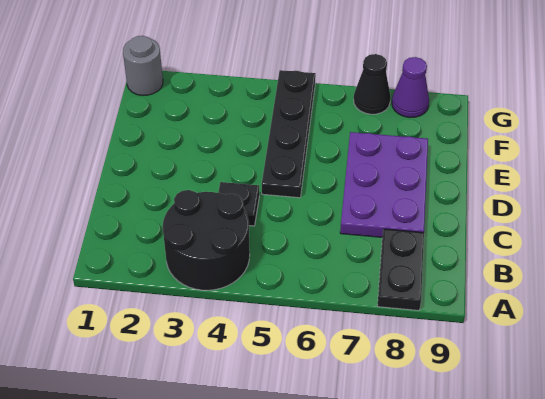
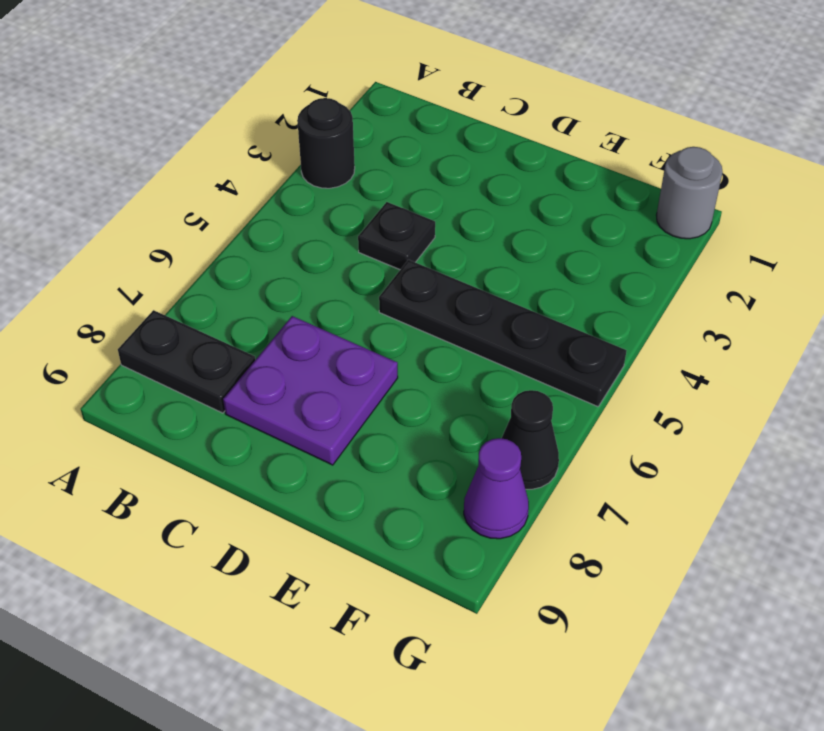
black 2x2 round brick [163,190,250,290] -> black 1x1 round brick [298,98,355,188]
purple 2x3 plate [340,132,428,237] -> purple 2x2 plate [223,316,398,465]

